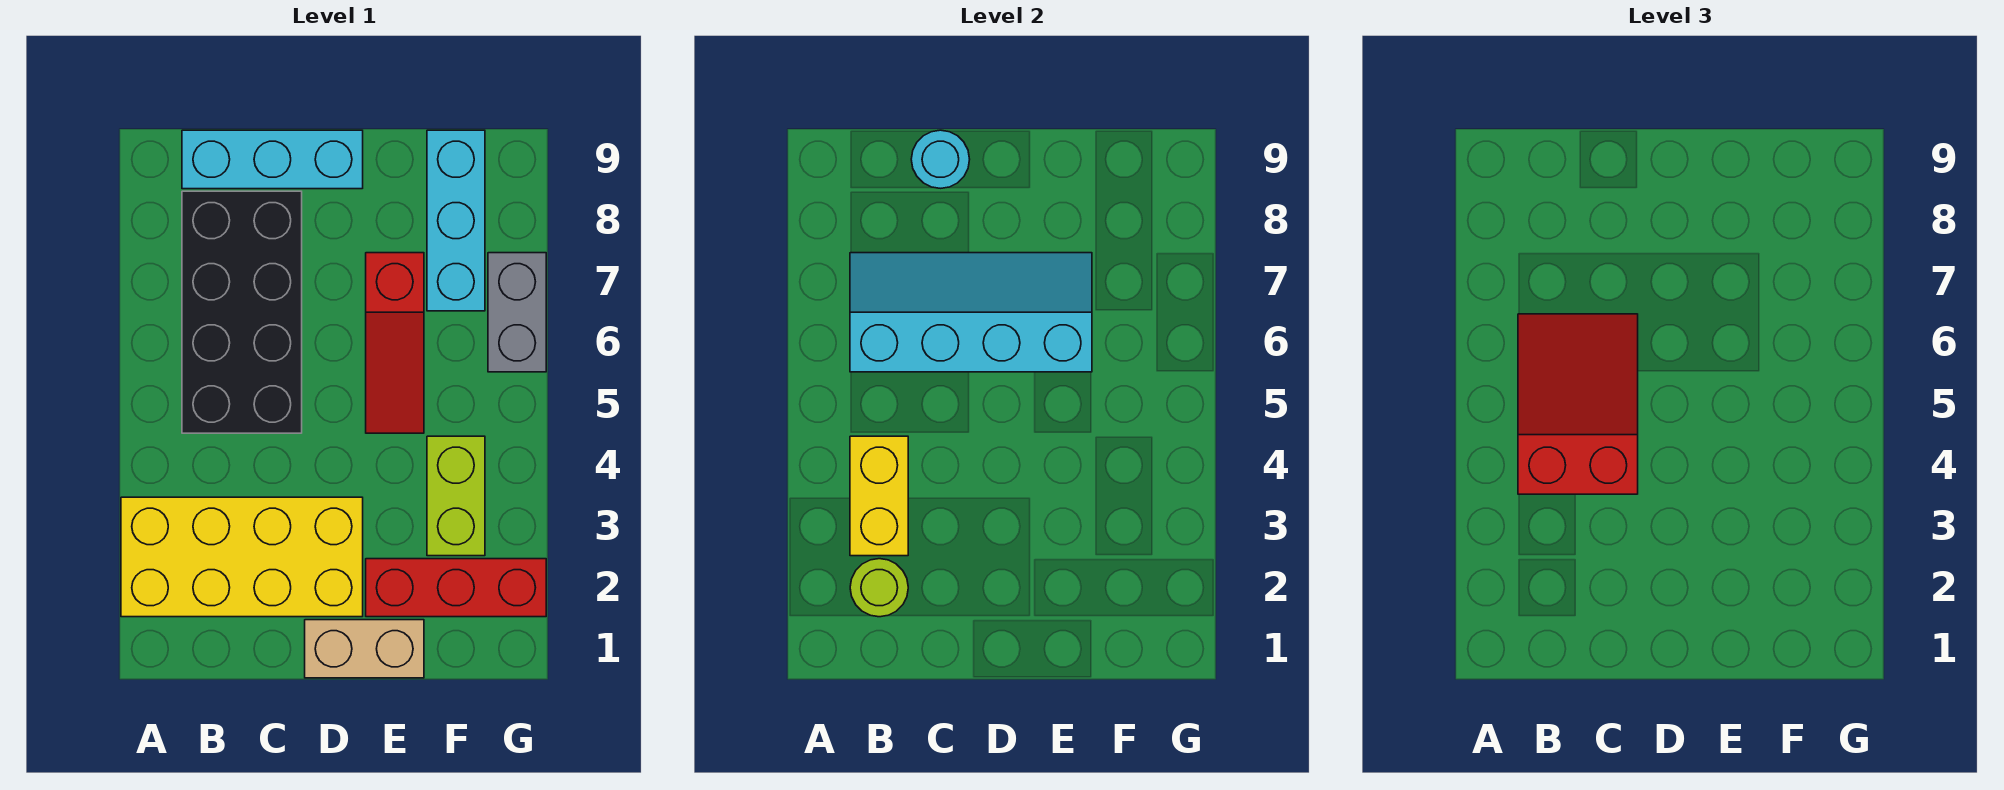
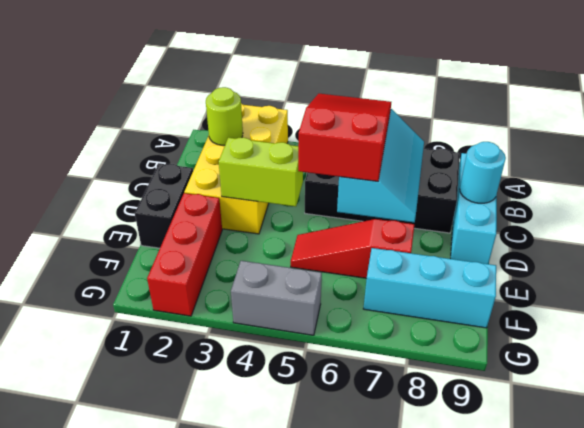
yellow 1x2 brick [850,436,908,556] -> none
red 2x3 slope [1518,314,1638,494] -> red 2x3 slope turned to [298,94,391,181]
cyan 2x4 slope [850,253,1092,372] -> cyan 2x3 slope [337,109,424,222]
tan 1x2 brick [305,620,424,678] -> black 1x2 brick [135,164,193,248]
lime 1x2 brick [427,436,485,556] -> lime 1x2 brick moved to [219,138,303,206]
grey 1x2 brick [488,253,546,372] -> grey 1x2 brick moved to [231,261,322,335]

